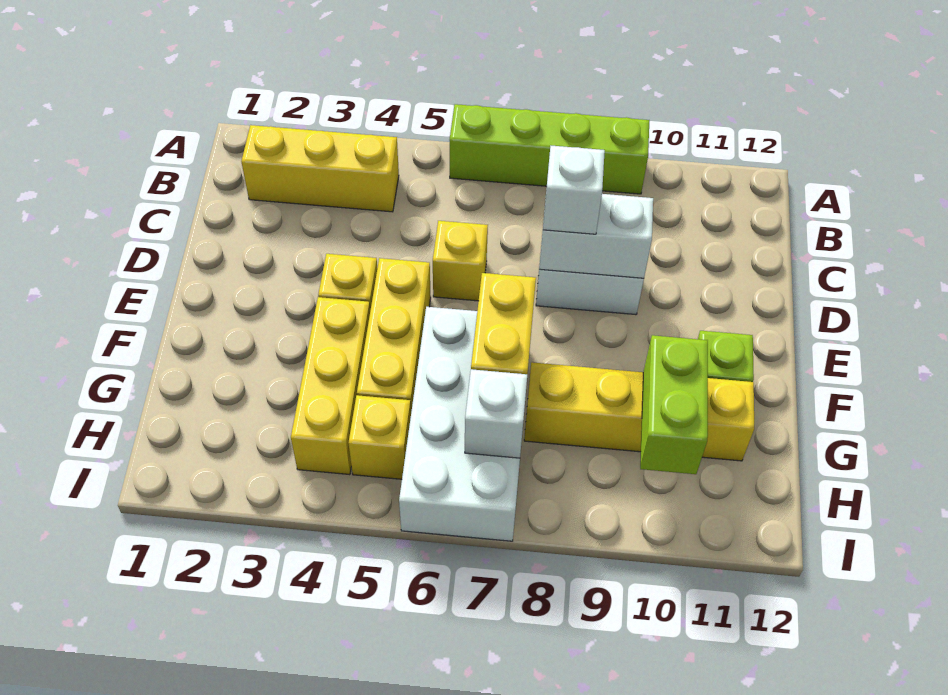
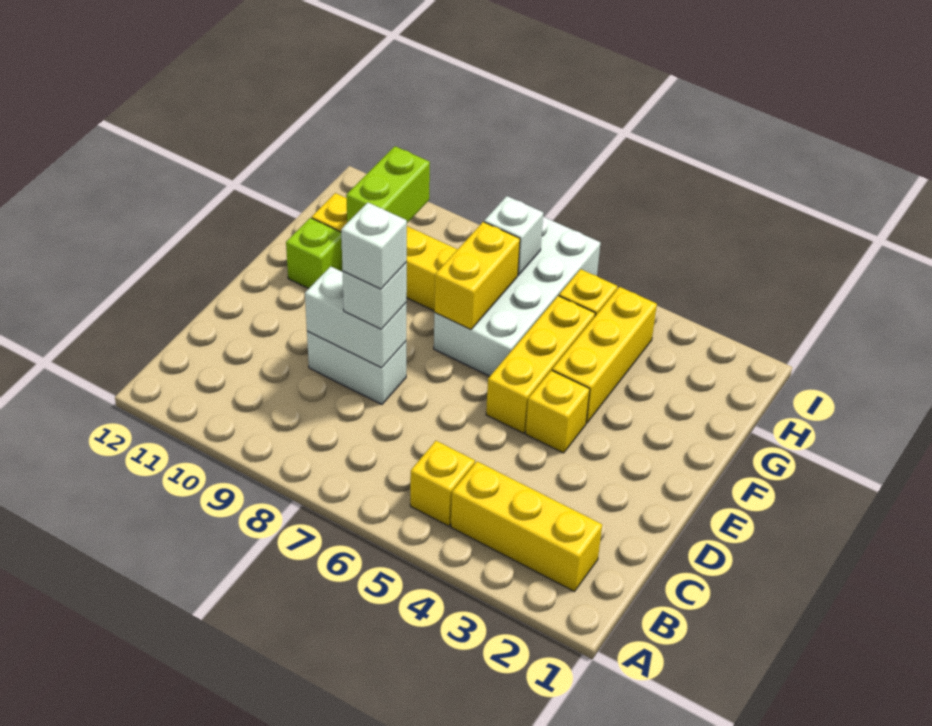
lime 1x4 brick [450,104,649,194] -> none
yellow 1x1 brick [433,221,488,301] -> yellow 1x1 brick moved to [410,441,475,526]
none -> white 1x1 brick [341,203,407,289]

